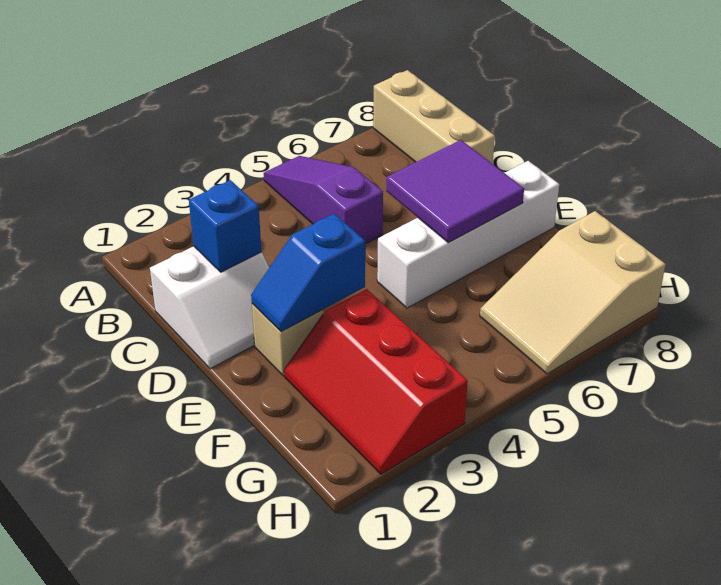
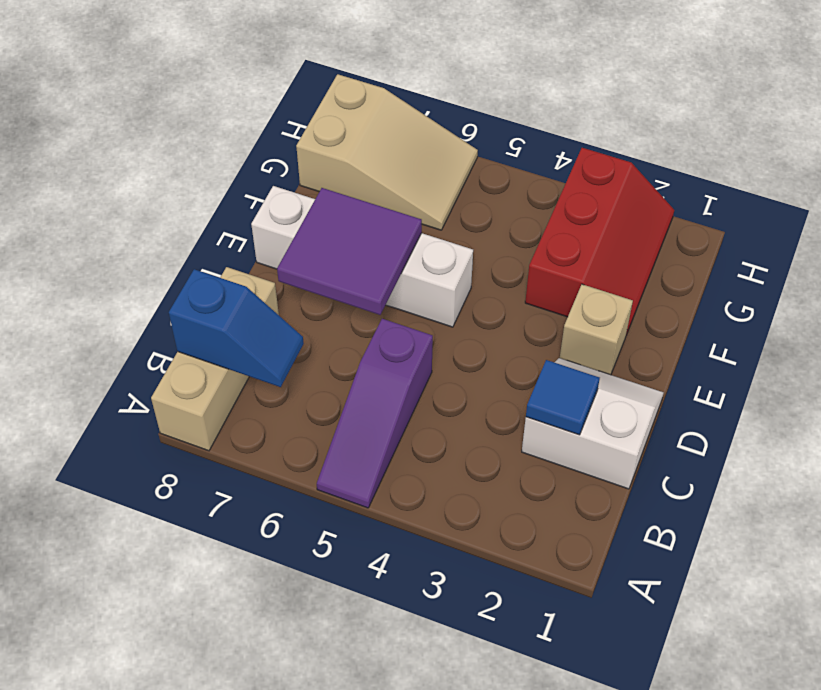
blue 1x1 brick [189,180,261,272] -> blue 1x1 tile [526,360,600,435]
blue 1x2 slope [251,214,365,332] -> blue 1x2 slope moved to [169,269,304,387]

